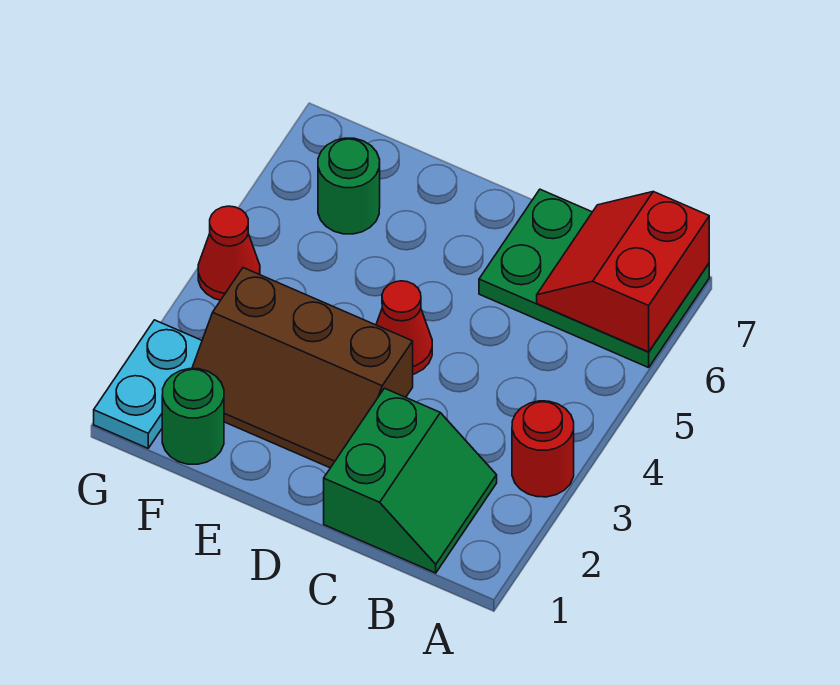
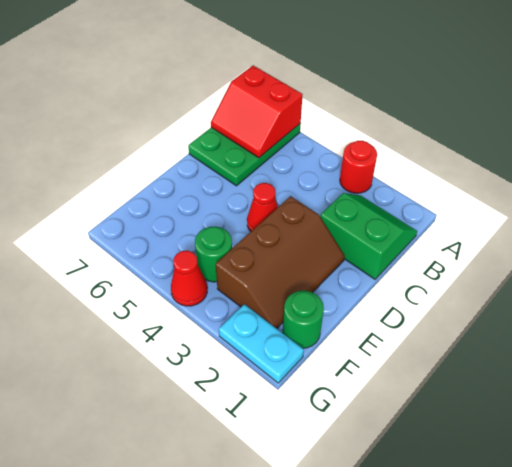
green 1x1 round brick [318,138,380,234] -> green 1x1 round brick moved to [195,227,232,282]

